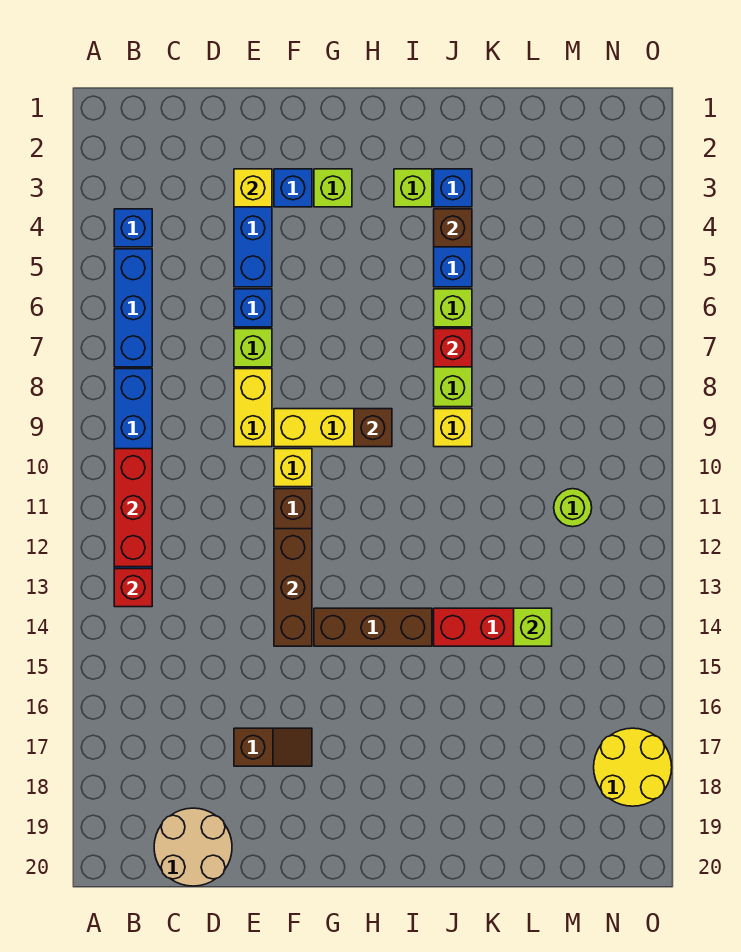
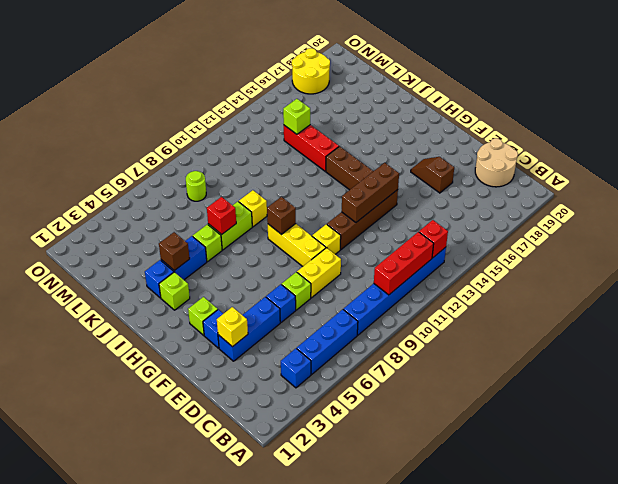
lime 1x1 round brick [554,489,592,527] -> lime 1x1 round brick moved to [186,171,206,201]

